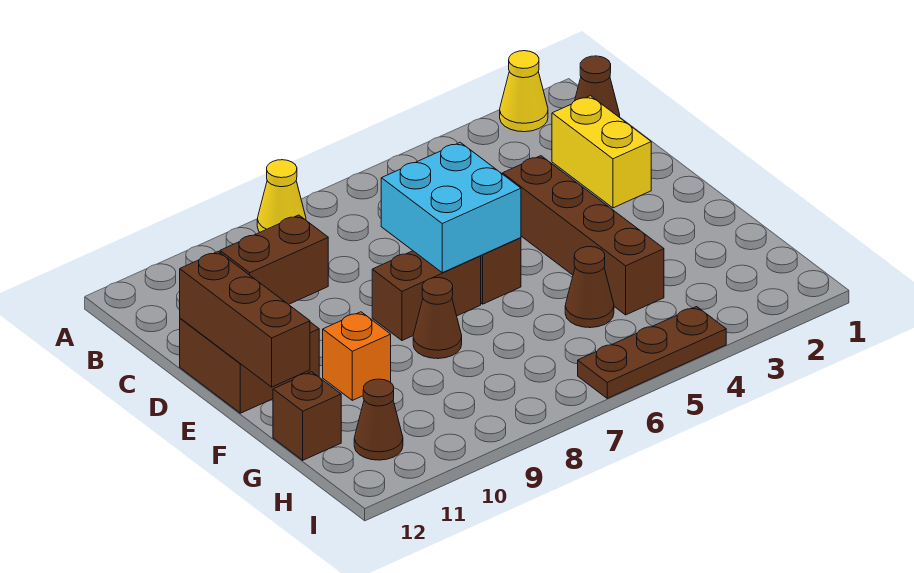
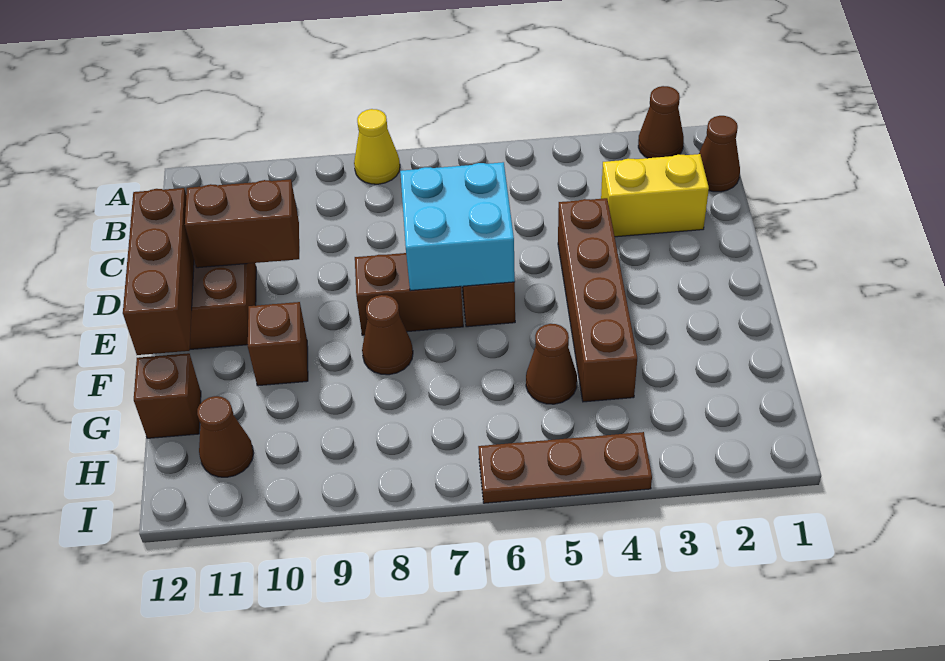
yellow 1x1 cone [500,51,548,132] -> brown 1x1 cone [638,86,684,158]
yellow 1x2 brick [552,96,651,208] -> yellow 1x2 brick turned to [601,154,709,237]
orange 1x1 brick [323,312,391,400] -> brown 1x1 brick [248,302,308,386]

